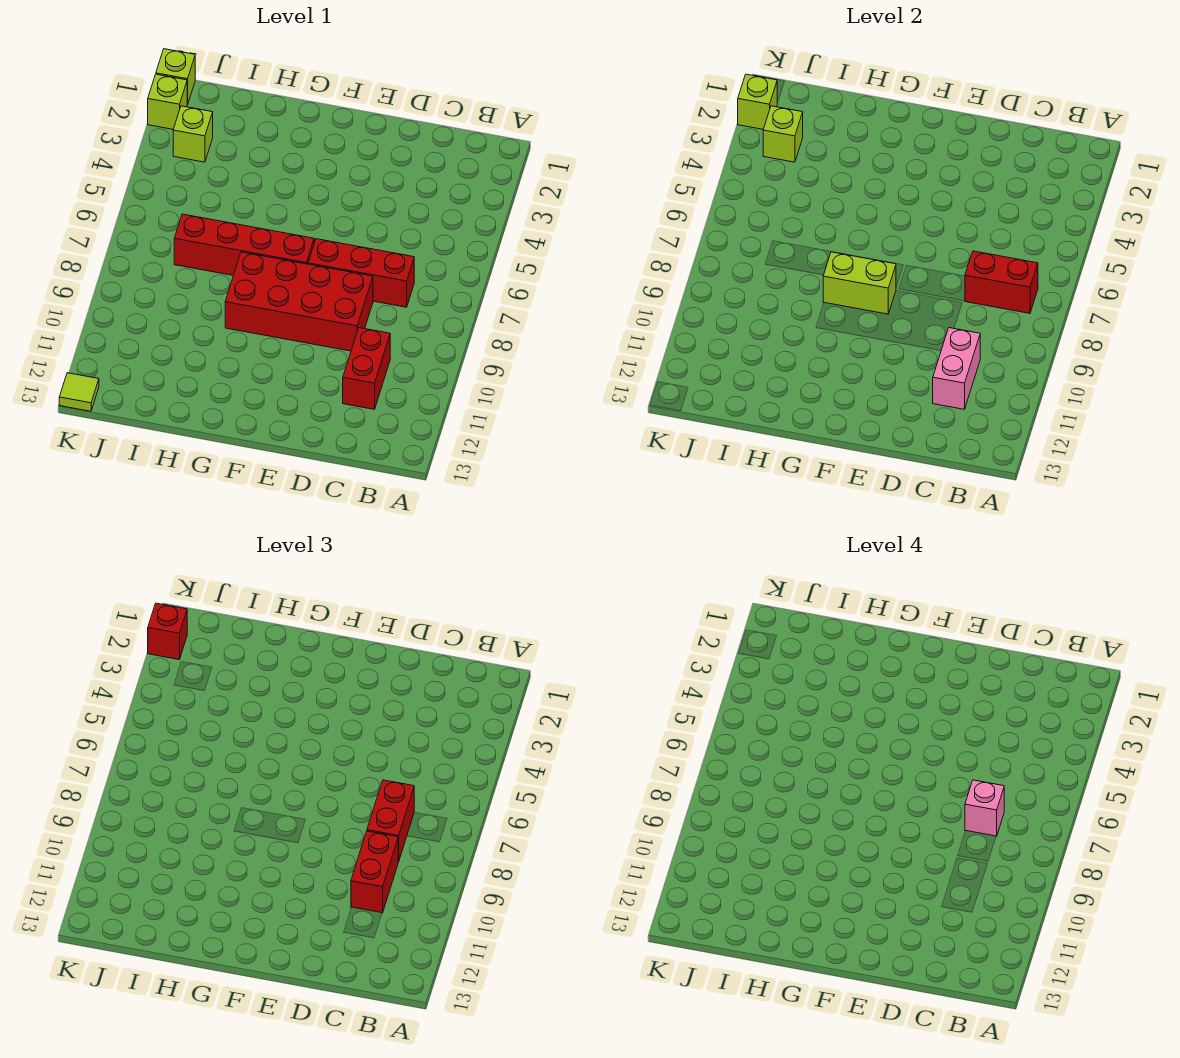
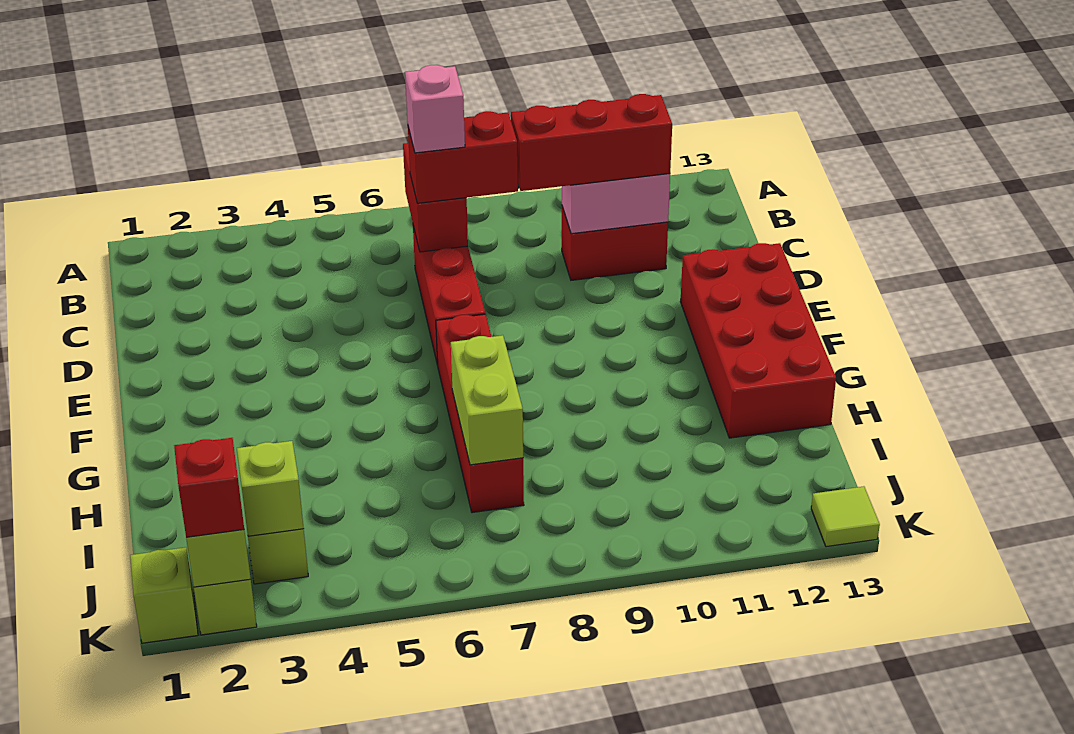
red 1x2 brick [351,831,398,913] -> red 1x3 brick [511,94,672,191]
red 2x4 brick [225,252,373,351] -> red 2x4 brick moved to [680,243,836,438]
lime 1x2 brick [823,252,896,314] -> lime 1x2 brick moved to [451,335,523,465]

